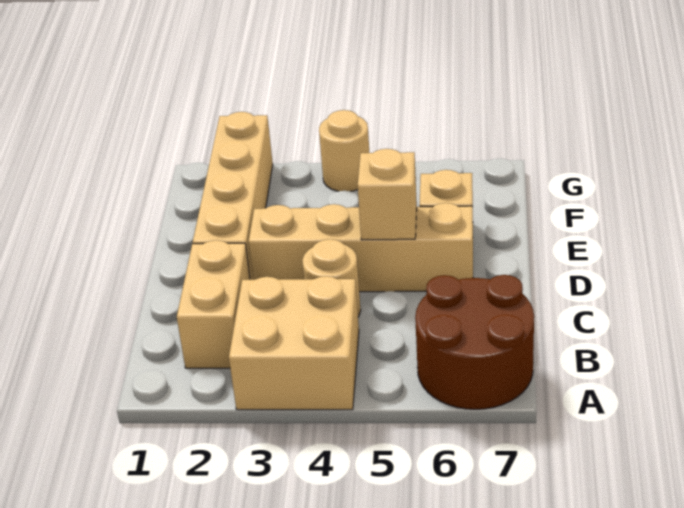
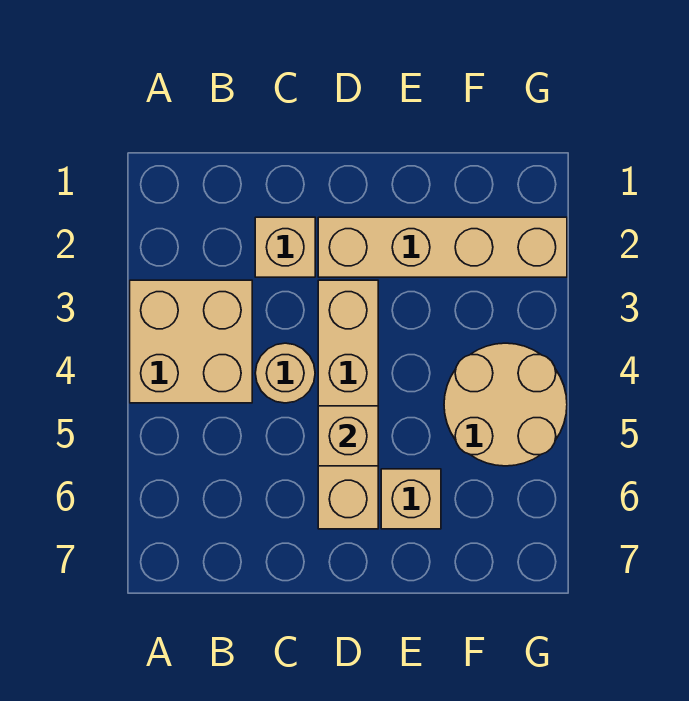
brown 2x2 round brick [415,275,534,409] -> none
tan 1x2 brick [177,240,250,368] -> tan 1x1 brick [255,217,315,277]
tan 1x1 round brick [319,110,369,191] -> tan 2x2 round brick [444,343,567,466]

